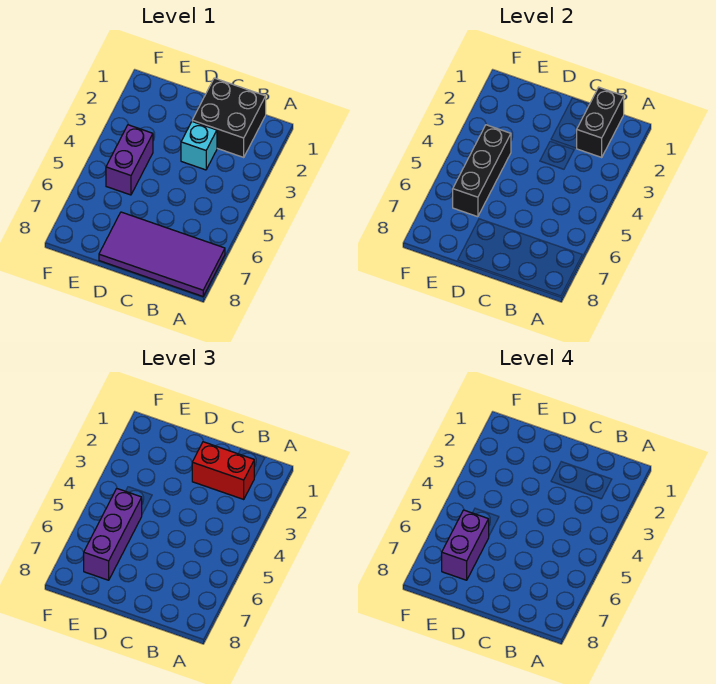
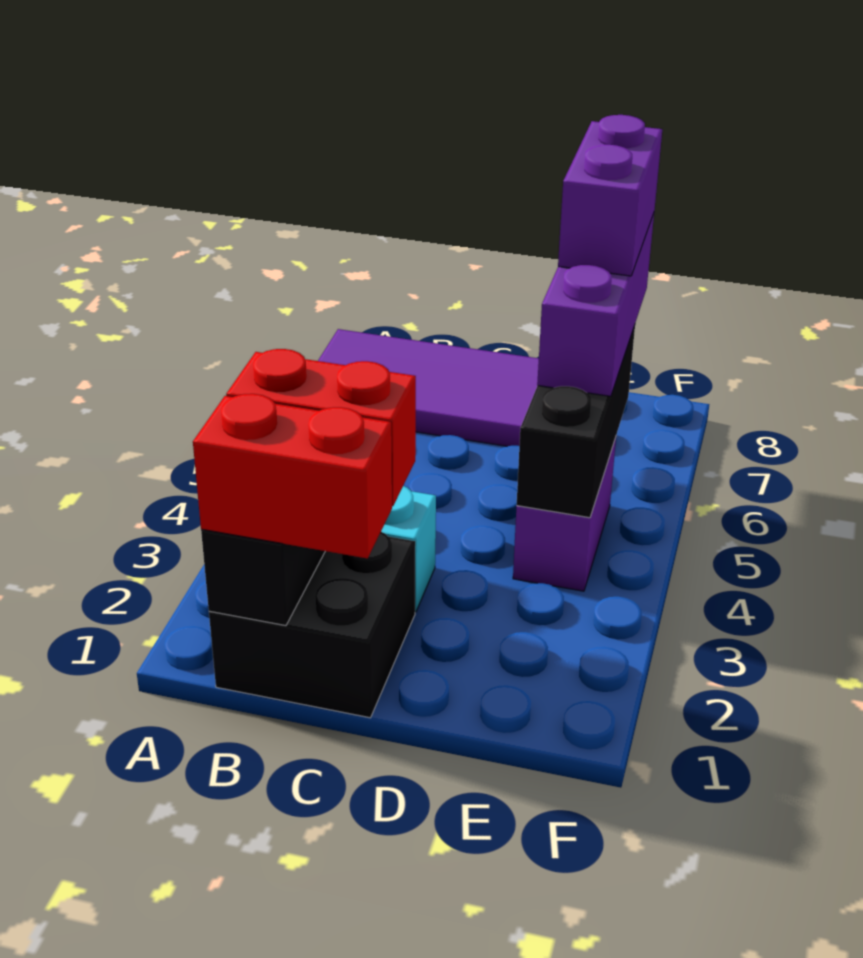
none -> red 1x2 brick [193,394,392,558]

